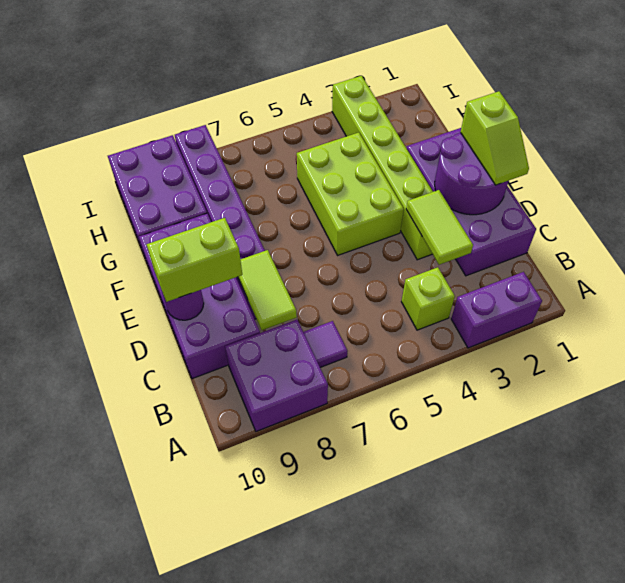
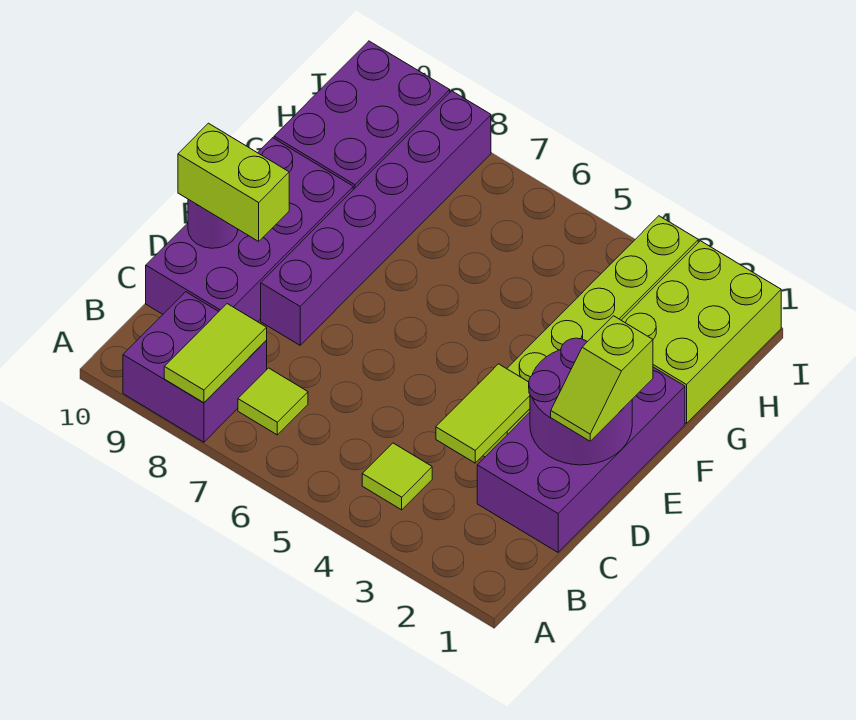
purple 1x2 brick [451,272,542,348] -> none
lime 1x1 brick [401,267,455,330] -> lime 1x1 tile [362,443,432,510]
purple 1x1 tile [304,321,347,367] -> lime 1x1 tile [238,368,308,435]
lime 1x2 tile [238,250,297,330] -> lime 1x2 tile moved to [164,304,267,403]
lime 2x3 brick [297,133,404,255] -> lime 2x3 brick moved to [621,241,781,423]

